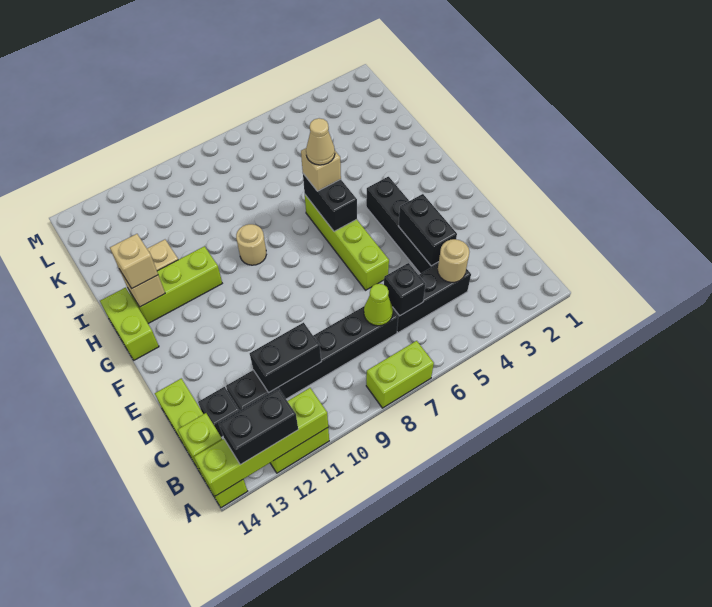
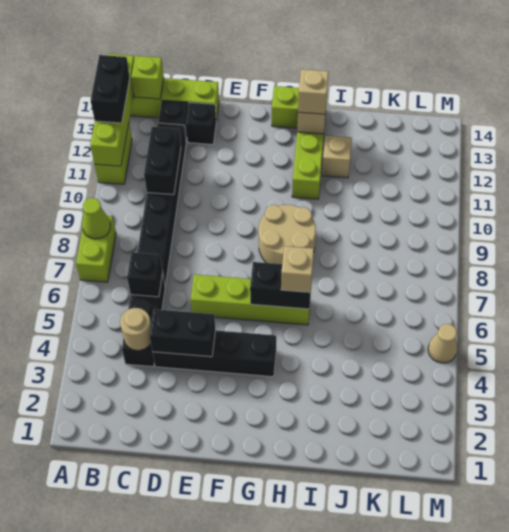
lime 1x1 cone [364,284,393,326] -> lime 1x1 cone moved to [82,198,110,239]
none -> black 1x1 brick [186,102,216,145]
tan 1x1 cone [306,118,335,165] -> tan 1x1 cone moved to [428,324,457,363]
tan 1x1 round brick [236,224,266,265] -> tan 2x2 round brick [259,205,316,264]

